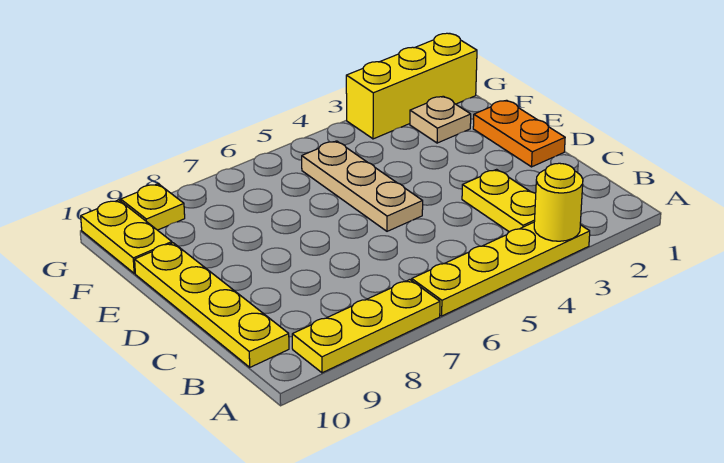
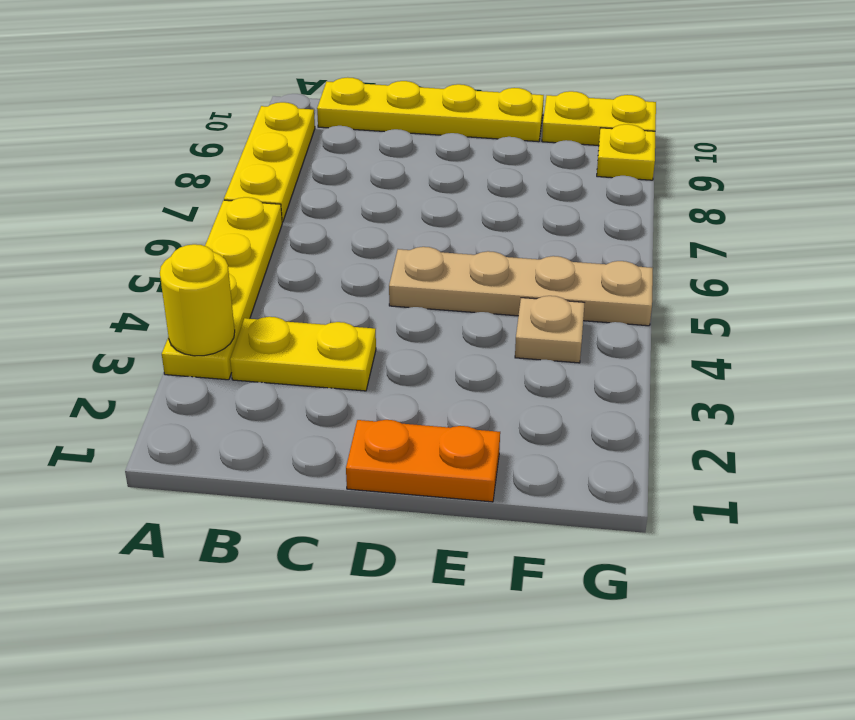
tan 1x3 plate [302,141,423,231] -> tan 1x4 plate [389,247,653,326]
tan 1x1 plate [410,96,471,143] -> tan 1x1 plate moved to [515,296,584,363]
yellow 1x3 brick [346,33,477,139] -> none

